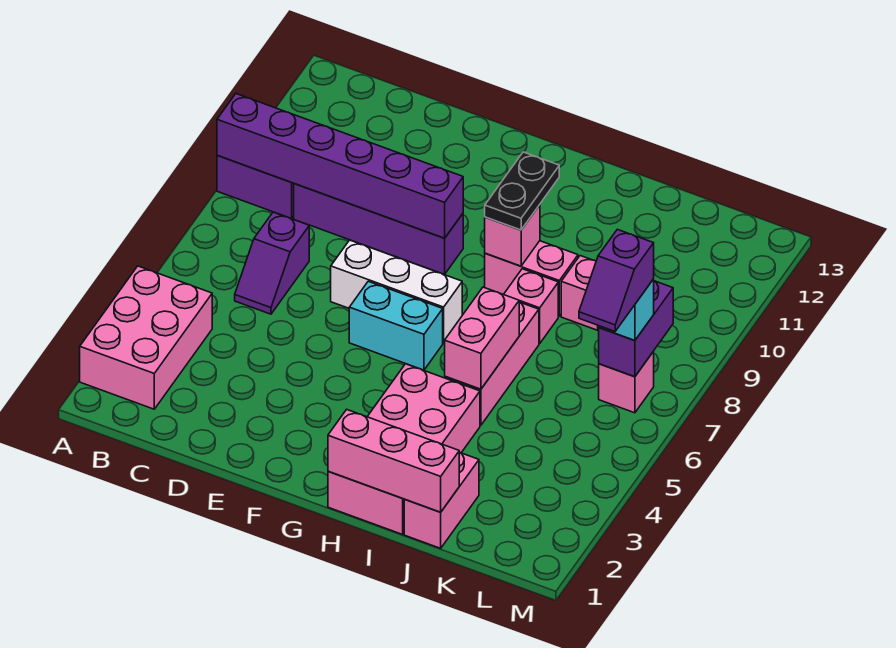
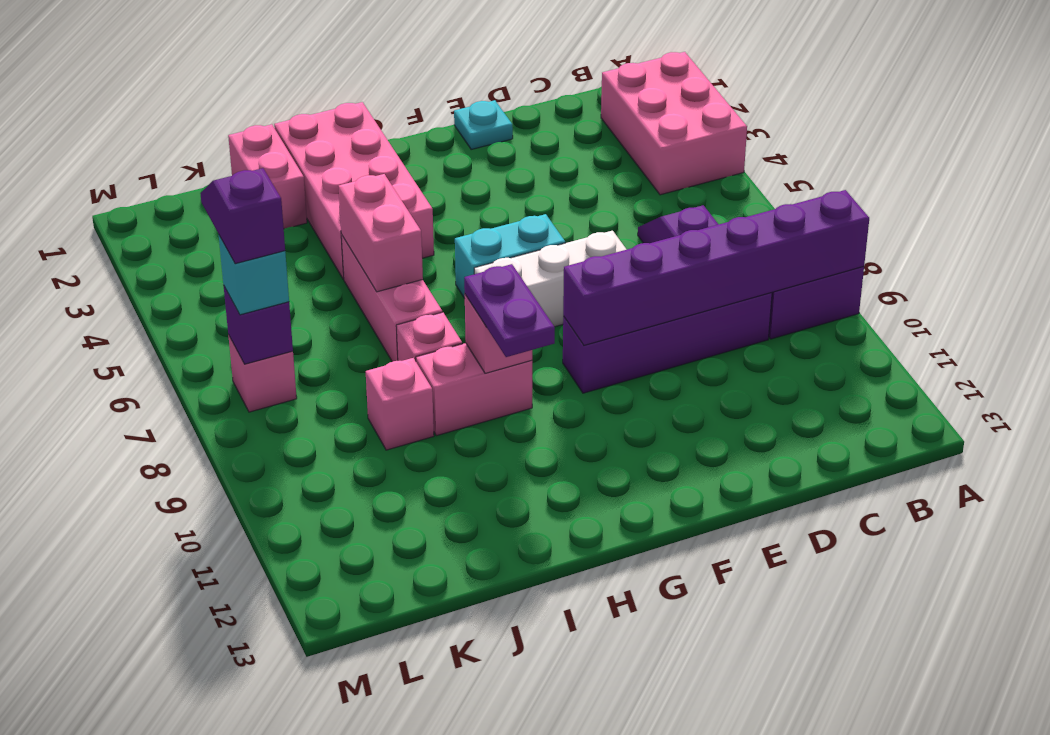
none -> cyan 1x1 plate [454,100,513,149]
pink 1x3 brick [328,409,459,512] -> none
black 1x2 plate [485,152,559,230] -> purple 1x2 plate [464,264,555,357]
purple 1x2 brick [599,281,673,377] -> purple 1x1 brick [224,287,293,364]

